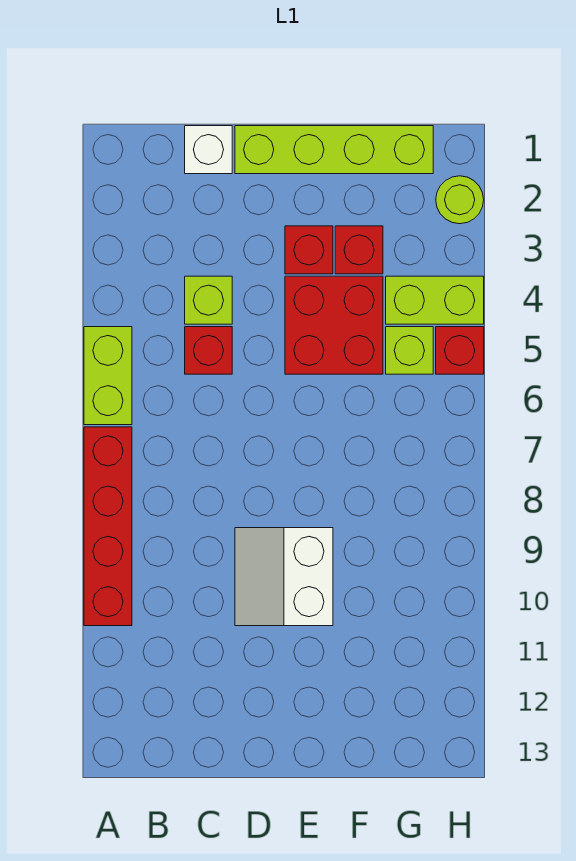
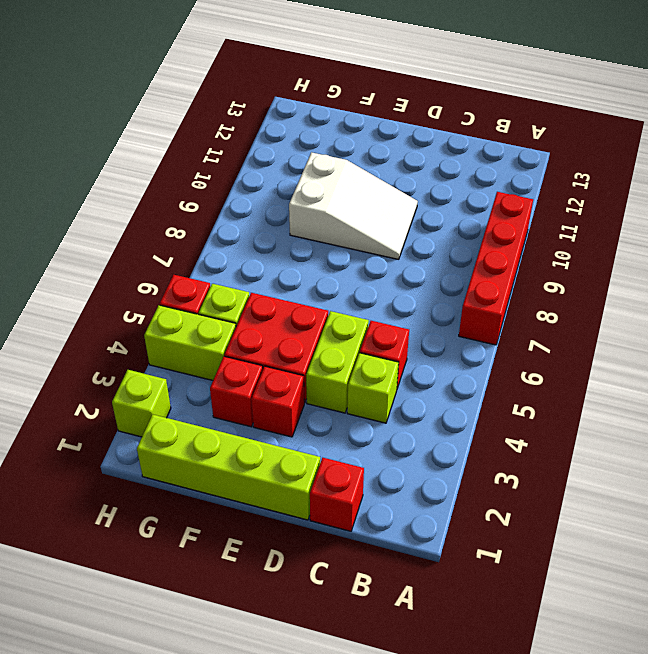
lime 1x2 brick [84,327,132,425] -> lime 1x2 brick moved to [306,311,369,413]
white 1x1 brick [185,126,232,174] -> red 1x1 brick [310,458,364,531]
white 2x2 slope [235,528,333,626] -> white 2x3 slope [289,152,418,259]
lime 1x1 round brick [436,176,484,224] -> lime 1x1 brick [112,370,171,437]

